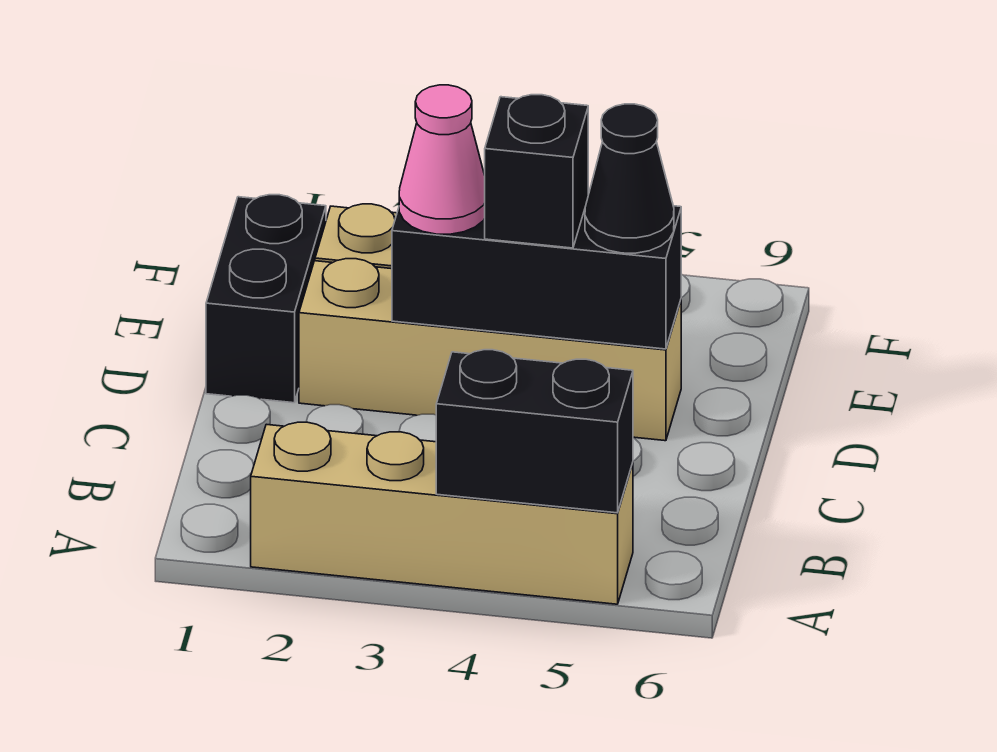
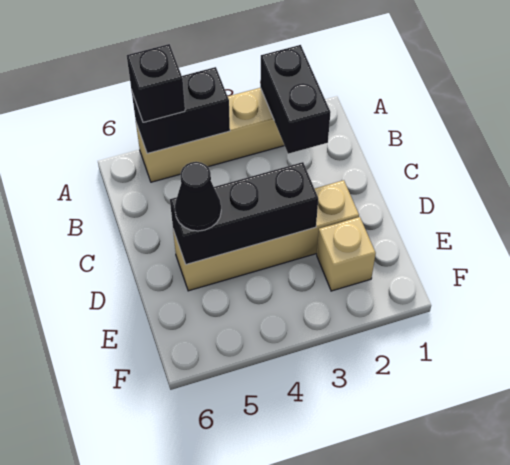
black 1x2 brick [206,195,326,403] -> black 1x2 brick moved to [260,45,331,154]
pink 1x1 cone [399,85,485,234] -> none
black 1x1 brick [485,95,588,248] -> black 1x1 brick moved to [127,44,185,122]

